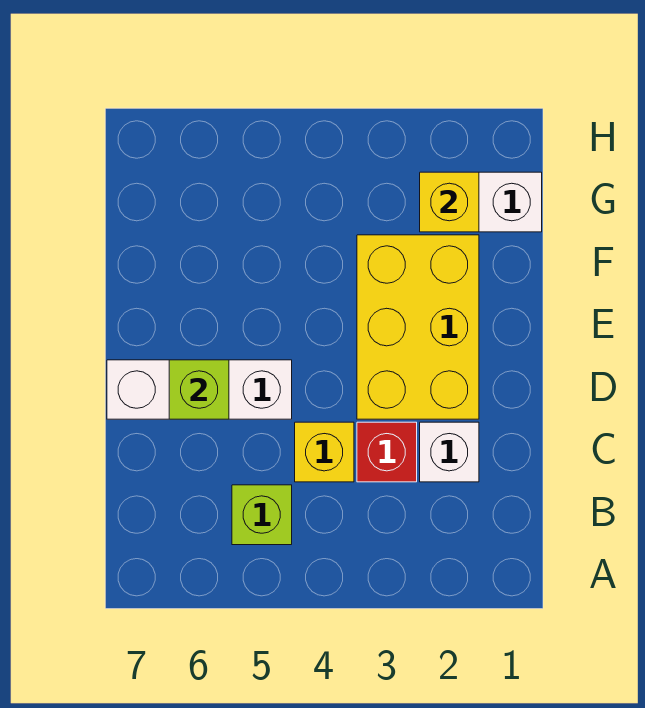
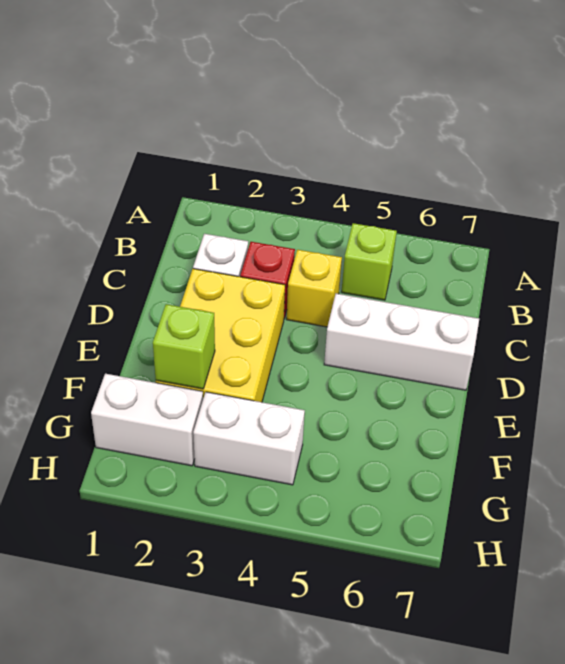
lime 1x1 brick [169,360,229,419] -> lime 1x1 brick moved to [153,304,215,389]
yellow 1x1 brick [420,172,479,232] -> none
none -> white 1x2 brick [193,392,305,485]

